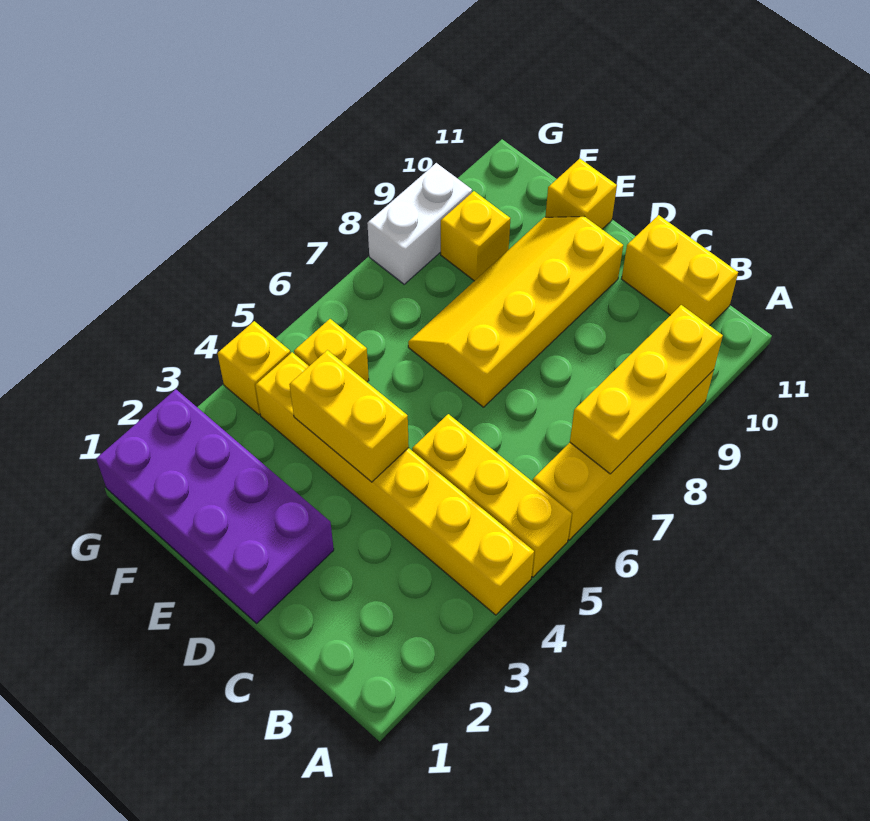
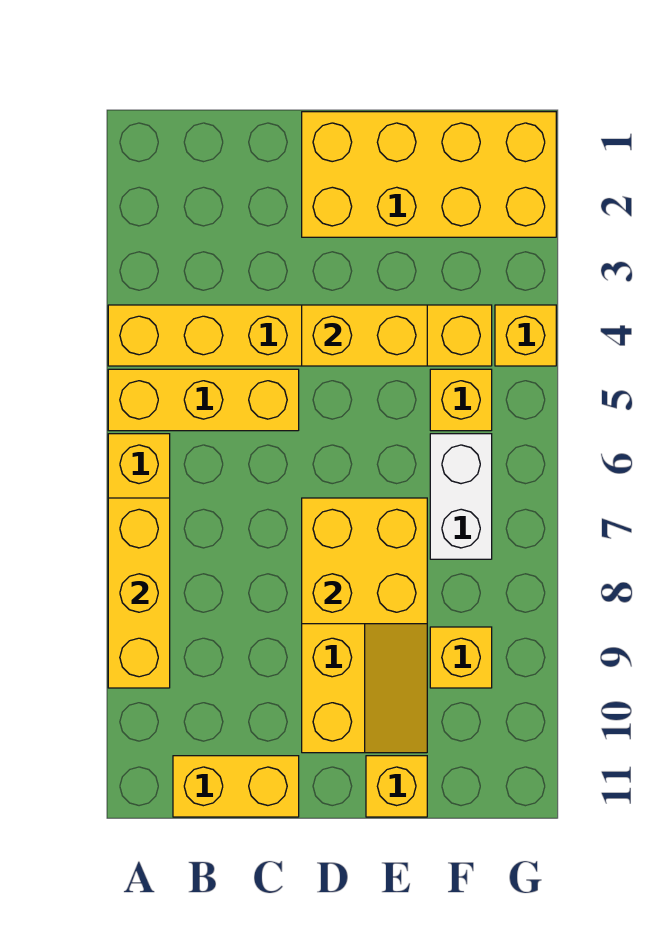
purple 2x4 brick [96,389,334,623] -> yellow 2x4 brick [302,112,556,237]
none -> yellow 2x2 brick [302,498,427,624]
white 1x2 brick [367,163,472,284] -> white 1x2 brick moved to [430,434,492,559]

